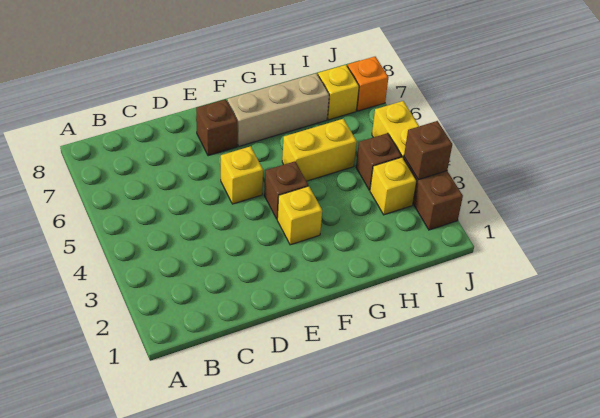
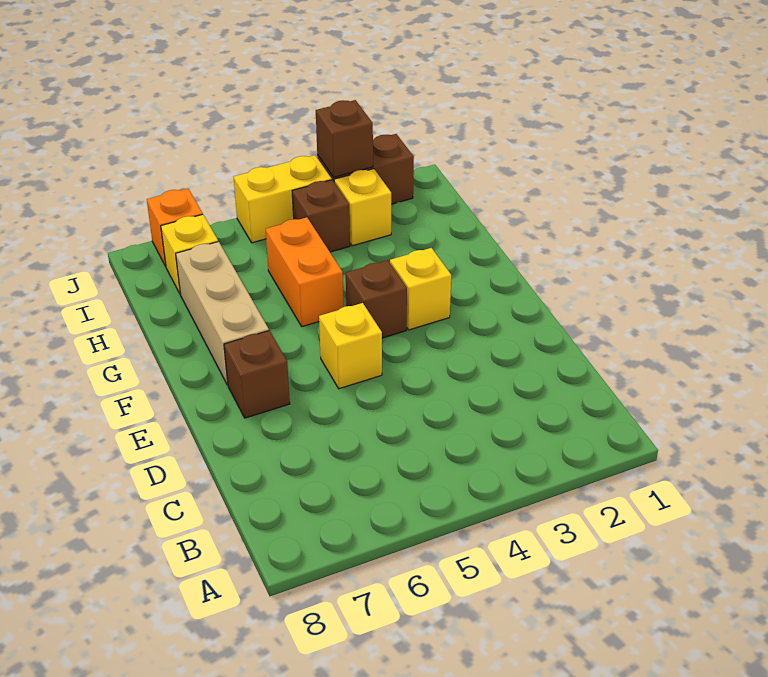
yellow 1x2 brick [282,119,357,181] -> orange 1x2 brick [266,217,343,327]

